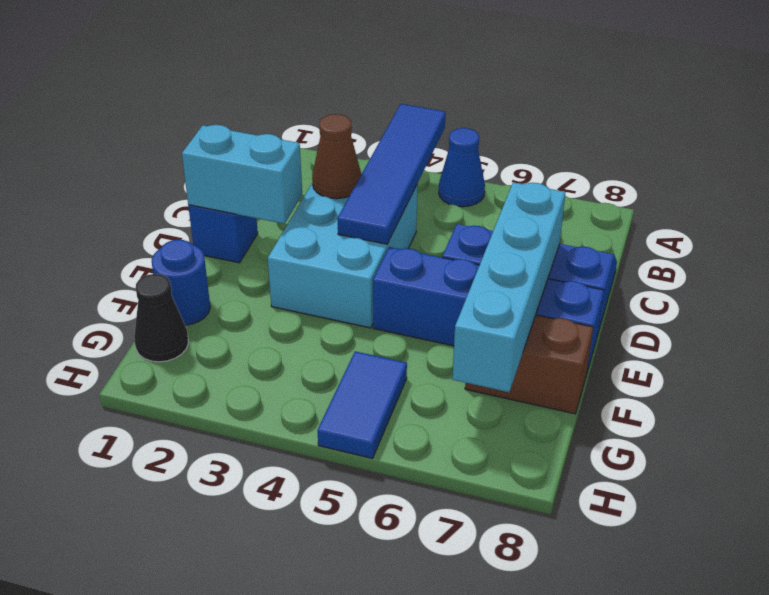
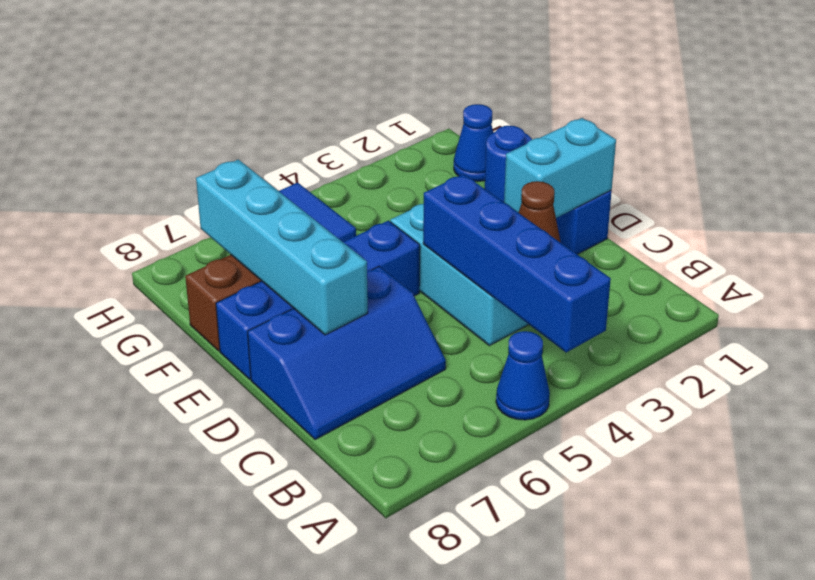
blue 1x4 tile [337,104,446,244] -> blue 1x4 brick [423,174,611,353]
black 1x1 cone [134,274,188,362] -> blue 1x1 cone [454,104,493,182]

